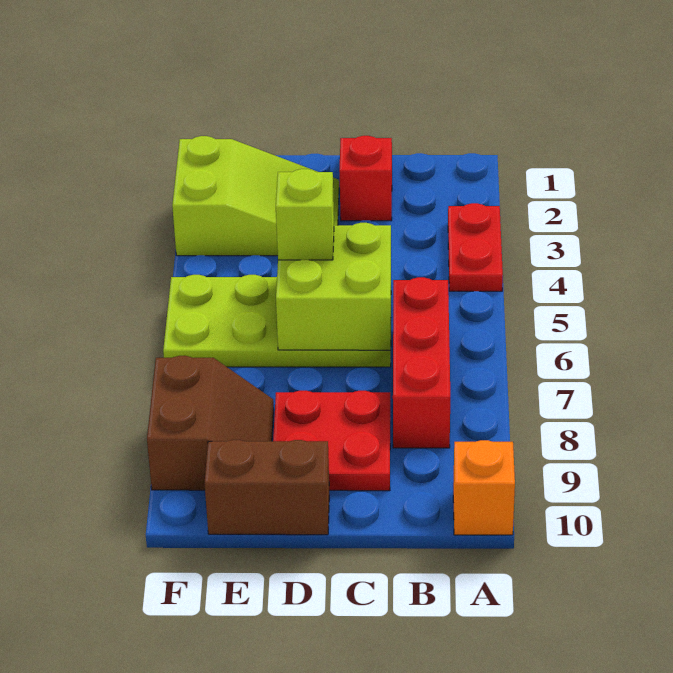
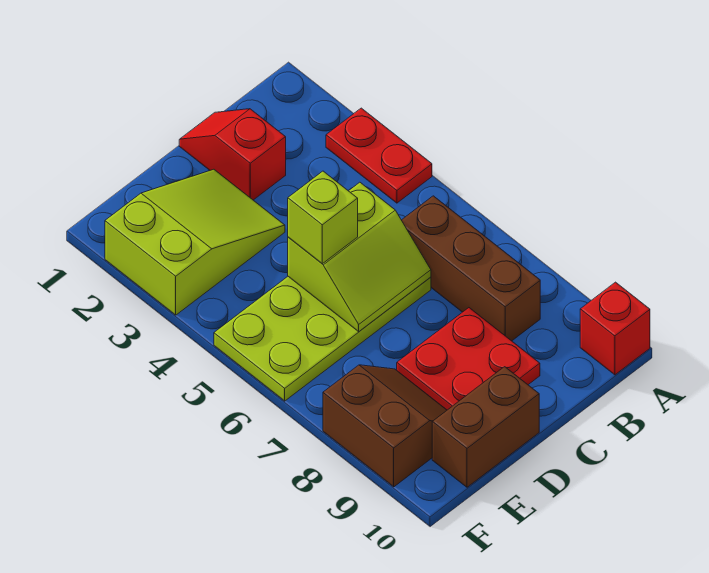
orange 1x1 brick [453,440,515,535] -> red 1x1 brick [580,282,650,375]
red 1x3 brick [393,277,450,448] -> brown 1x3 brick [402,196,540,341]
lime 2x2 brick [276,223,391,350] -> lime 2x2 slope [288,182,431,331]

